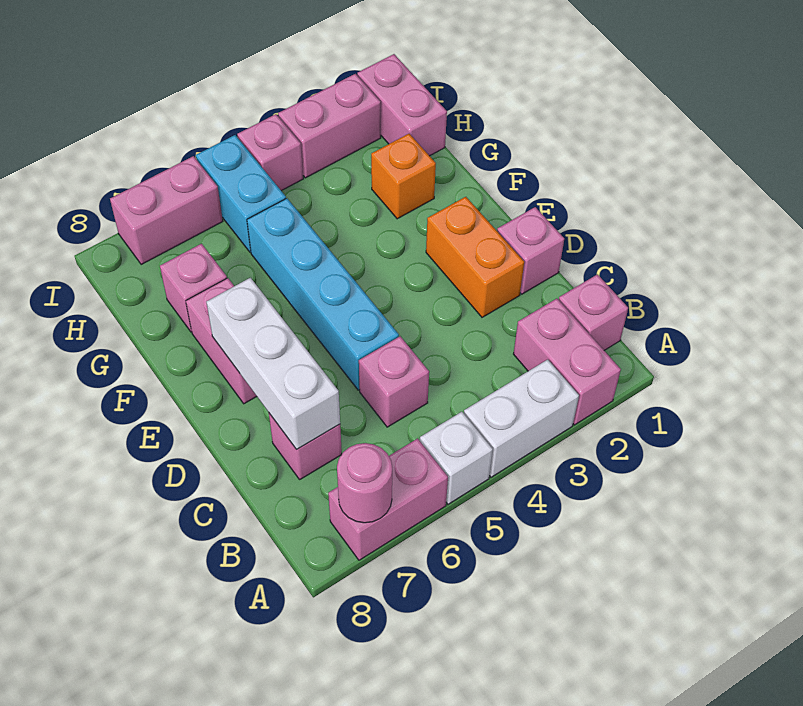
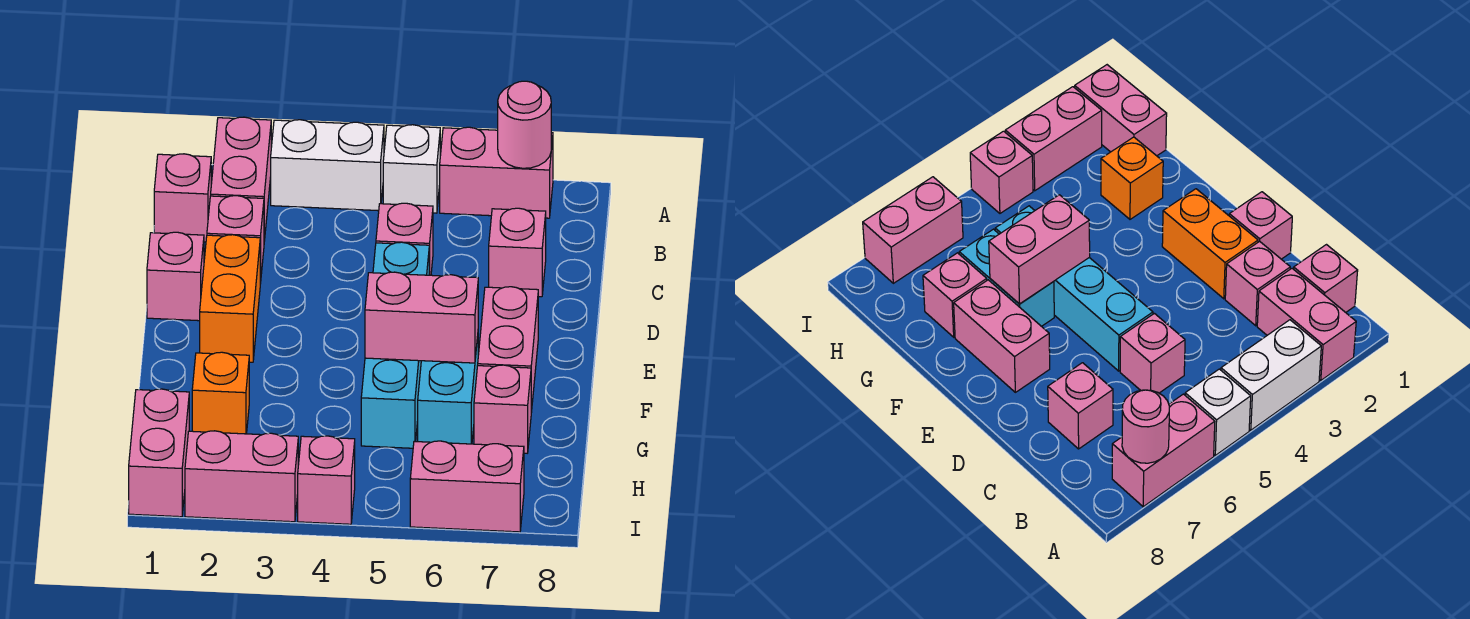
none -> pink 1x1 brick [207,196,264,284]
white 1x3 brick [206,278,340,449] -> none
none -> pink 1x2 brick [365,272,478,363]
cyan 1x2 brick [196,135,286,252] -> cyan 1x2 brick moved to [418,336,478,444]

